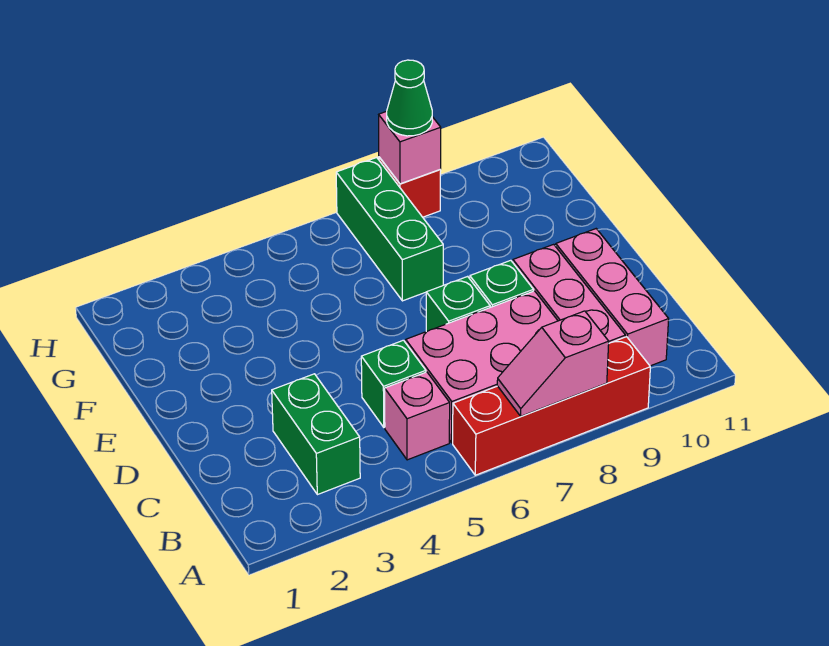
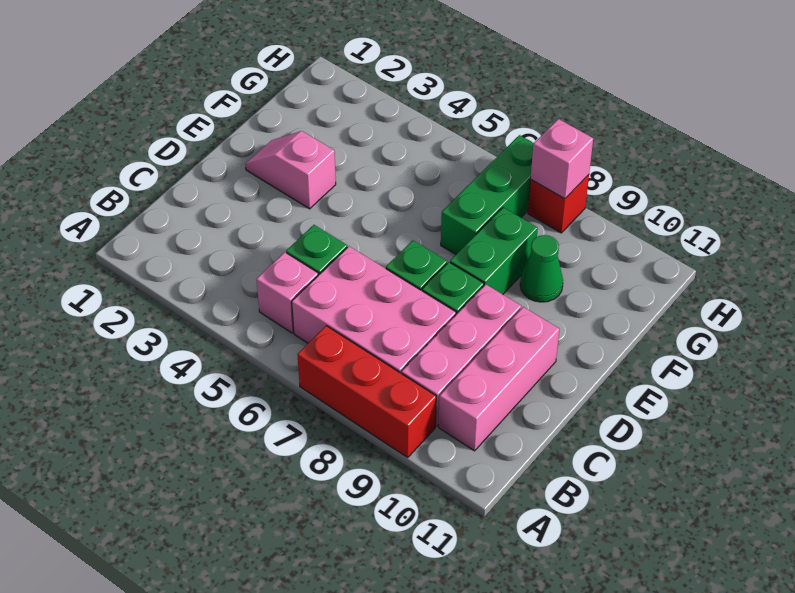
red 1x4 brick [453,337,650,475] -> red 1x3 brick [297,326,436,457]
pink 1x2 slope [497,311,609,416] -> pink 1x2 slope moved to [245,131,336,209]
green 1x2 brick [272,374,360,495] -> green 1x2 brick moved to [450,208,538,294]
green 1x1 cone [387,60,432,136] -> green 1x1 cone moved to [520,235,563,302]

